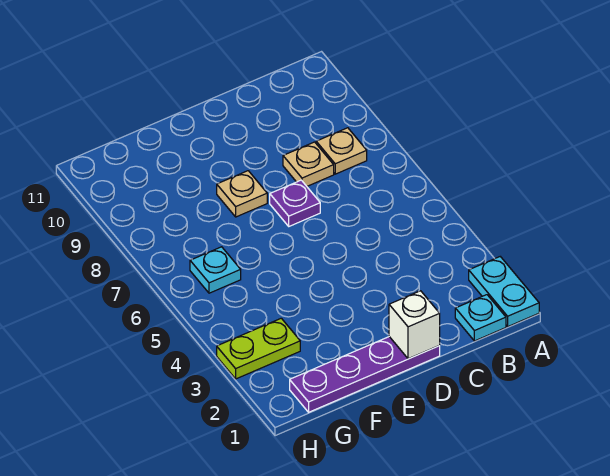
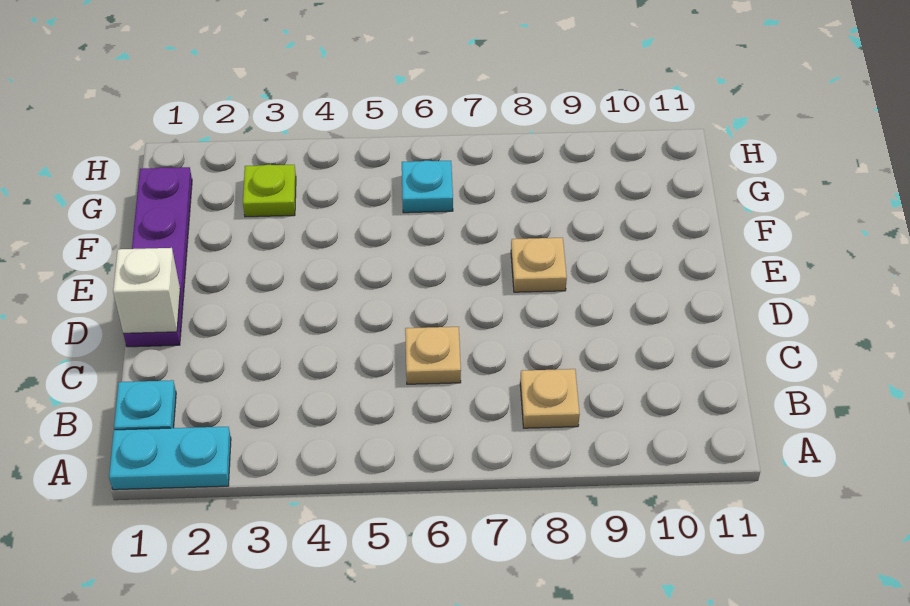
tan 1x1 plate [283,142,334,186] -> tan 1x1 plate moved to [405,327,461,384]
purple 1x1 plate [270,180,320,226] -> none
lime 1x2 plate [217,318,300,379] -> lime 1x1 plate [243,165,296,217]

